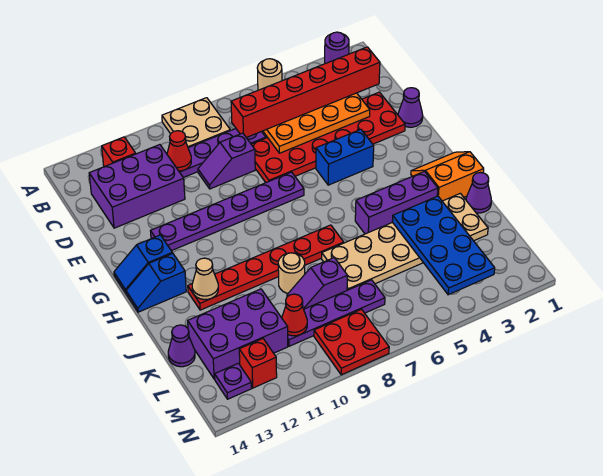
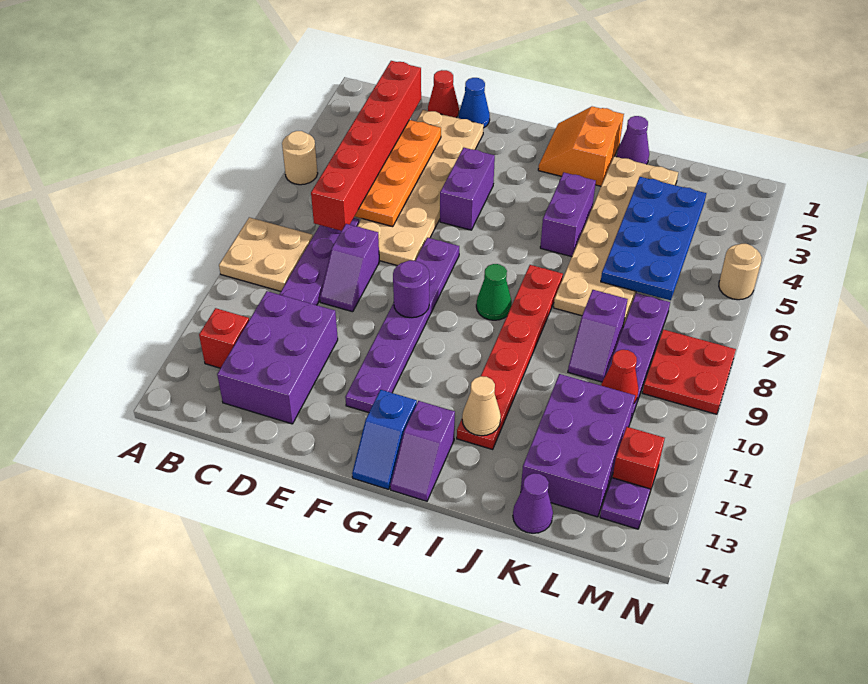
purple 1x1 round brick [325,32,349,64] -> purple 1x1 round brick moved to [393,260,429,318]
red 1x1 cone [167,131,191,171] -> red 1x1 cone moved to [428,70,459,118]
red 2x6 plate [251,92,405,182] -> tan 2x6 plate [357,110,484,266]
purple 1x1 cone [398,88,423,127] -> blue 1x1 cone [459,78,490,128]
blue 1x2 brick [316,129,374,185] -> purple 1x2 brick [440,148,495,230]
none -> green 1x1 cone [476,264,512,320]
blue 1x2 slope [126,253,186,312] -> purple 1x2 slope [390,401,455,501]
purple 1x3 brick [355,171,438,234] -> purple 1x2 brick [540,173,596,257]
blue 2x4 plate [392,196,495,295] -> blue 2x4 plate turned to [601,177,706,300]
tan 1x1 round brick [278,253,305,293] -> tan 1x1 round brick moved to [719,244,762,300]

